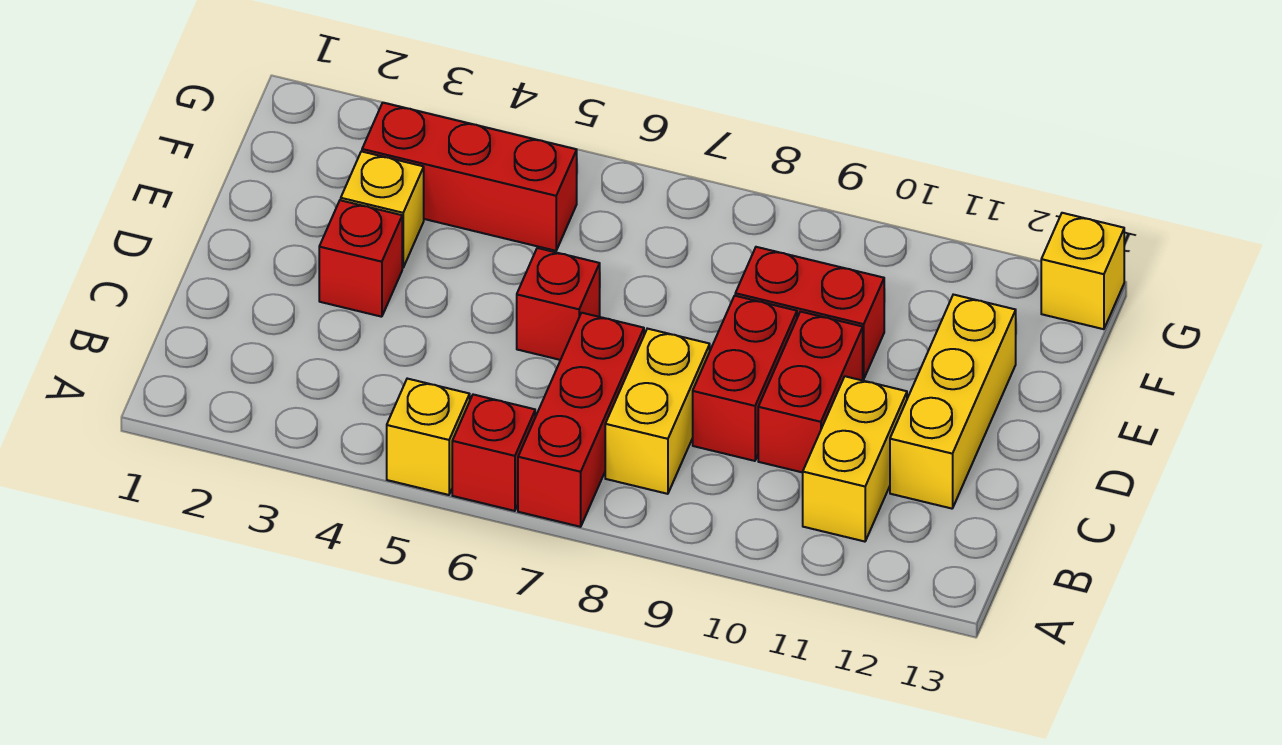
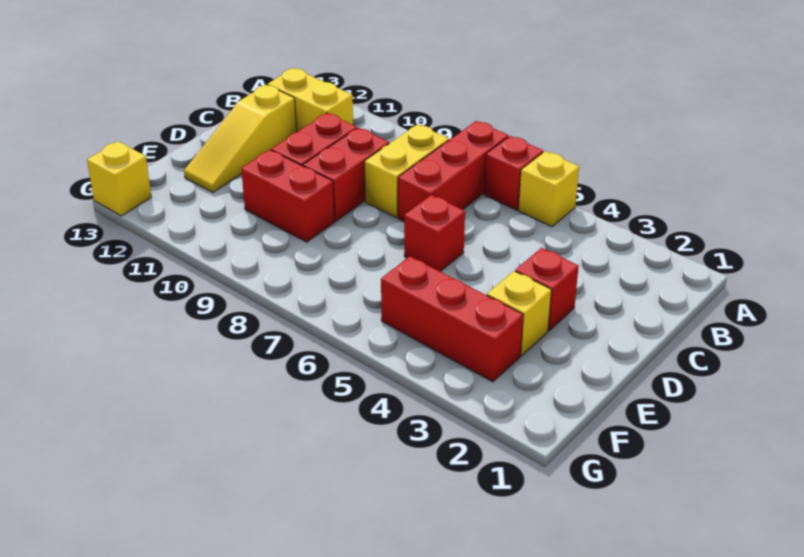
yellow 1x2 brick [803,376,907,542] -> yellow 1x2 brick turned to [268,68,353,132]
yellow 1x3 brick [890,295,1016,509] -> yellow 1x3 slope [184,85,297,192]

